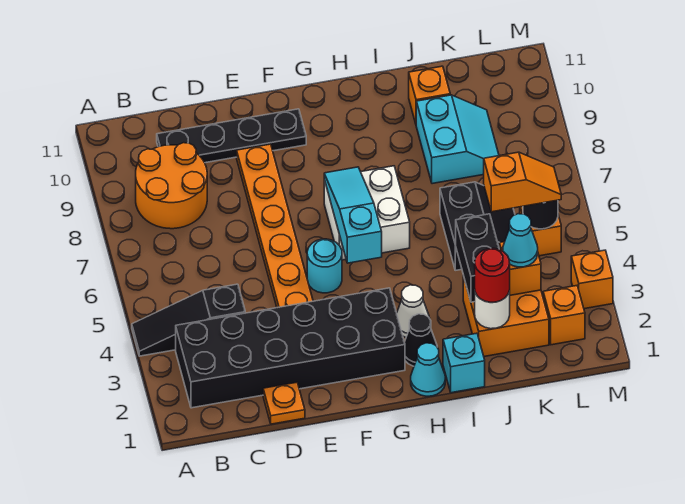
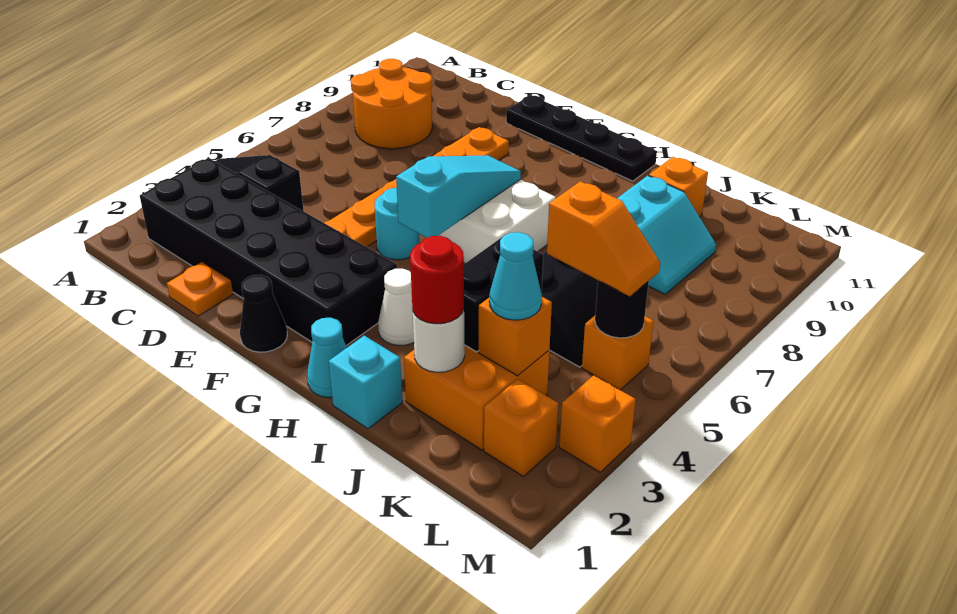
black 1x4 plate [157,109,306,163] -> black 1x4 plate moved to [506,95,657,181]
black 1x1 cone [404,314,437,366] -> black 1x1 cone moved to [240,275,287,352]

